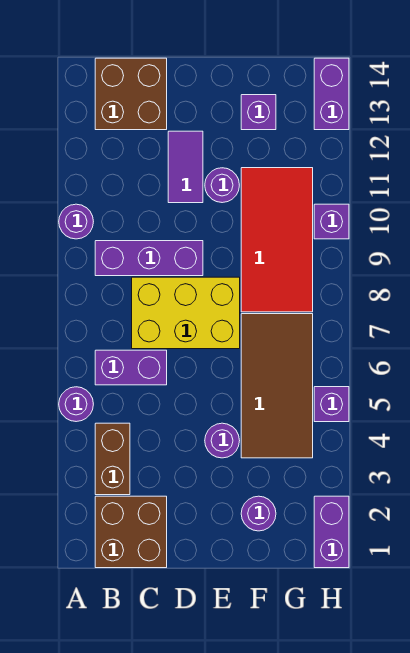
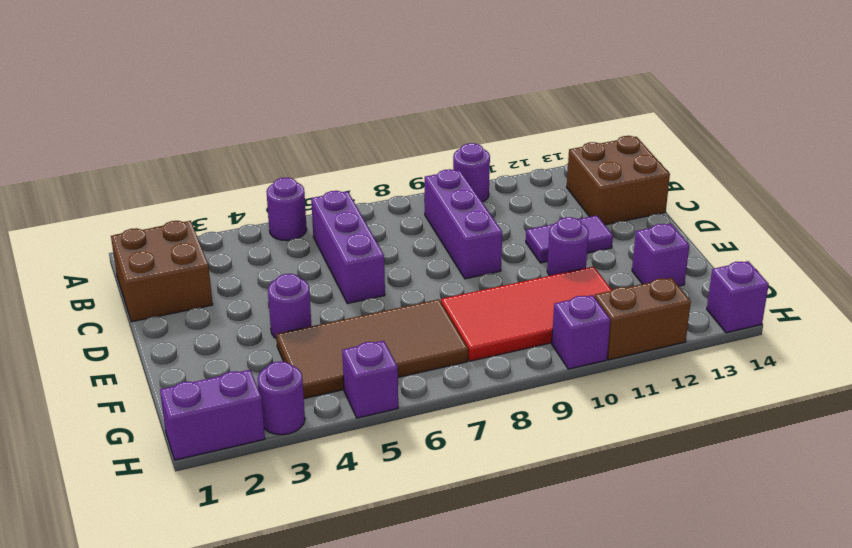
brown 1x2 brick [95,423,130,495] -> brown 1x2 brick moved to [594,278,691,360]
purple 1x2 brick [95,350,167,385] -> purple 1x3 brick [311,191,385,303]
yellow 2x3 brick [132,277,240,349] -> none
purple 1x1 round brick [241,496,276,531] -> purple 1x1 round brick moved to [257,361,305,435]
purple 1x2 brick [314,58,349,130] -> purple 1x1 brick [707,261,769,333]

